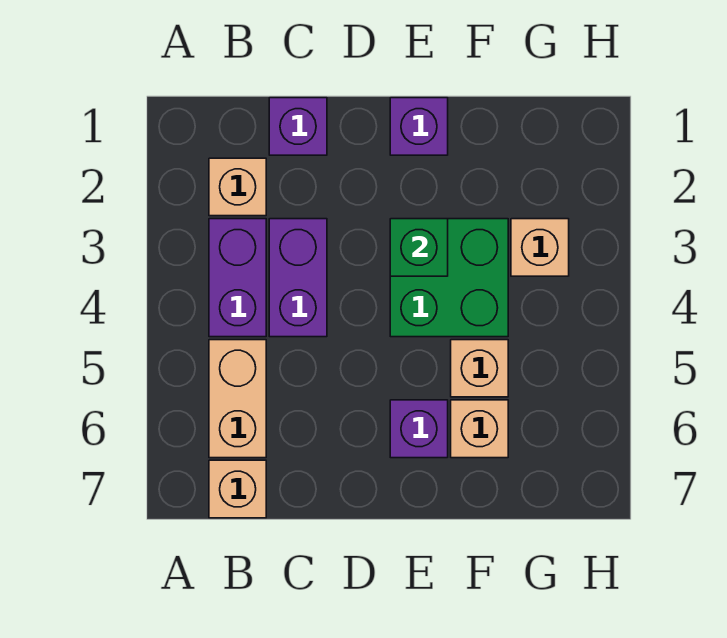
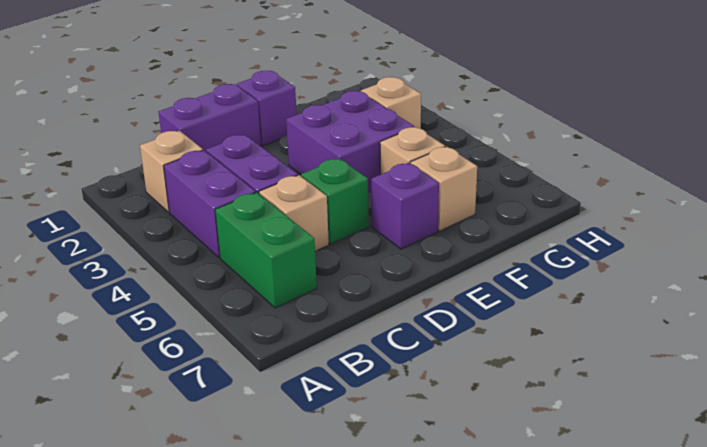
tan 1x2 brick [209,340,266,458] -> green 1x2 brick [215,192,317,308]
tan 1x1 brick [209,460,266,518] -> tan 1x1 brick moved to [259,175,329,251]
purple 1x1 brick [269,98,327,155] -> purple 1x2 brick [159,84,261,151]
green 2x2 brick [390,219,508,337] -> purple 2x2 brick [286,91,414,193]
green 1x1 brick [390,219,448,276] -> green 1x1 brick moved to [301,158,369,244]

